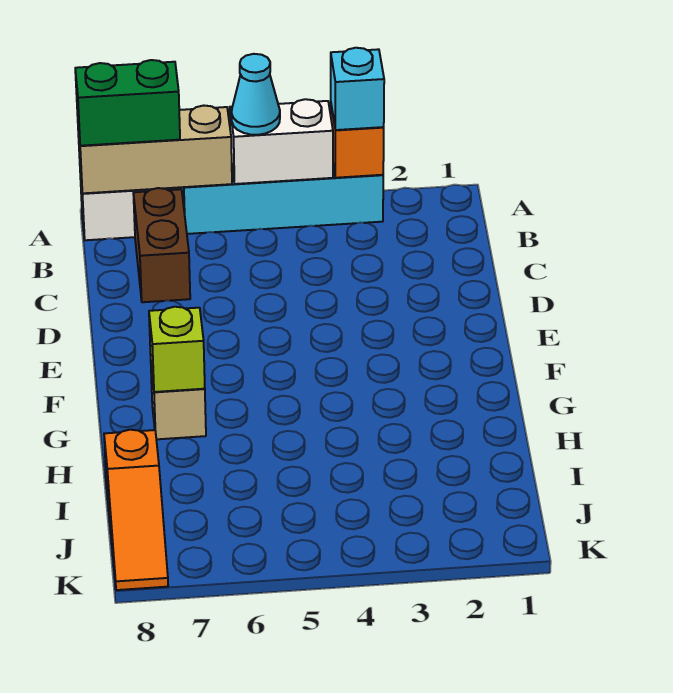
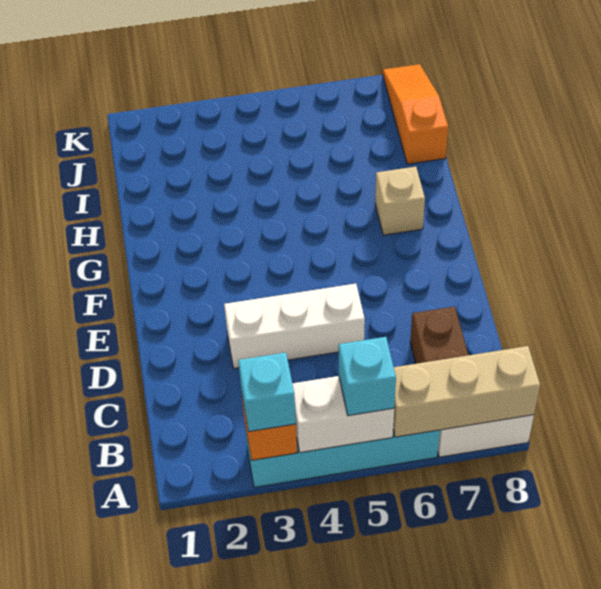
cyan 1x1 cone [231,54,280,135] -> cyan 1x1 brick [339,337,396,416]
green 1x2 brick [75,60,180,146] -> none
none -> white 1x3 brick [224,284,365,368]
lime 1x1 brick [149,307,205,392] -> none

